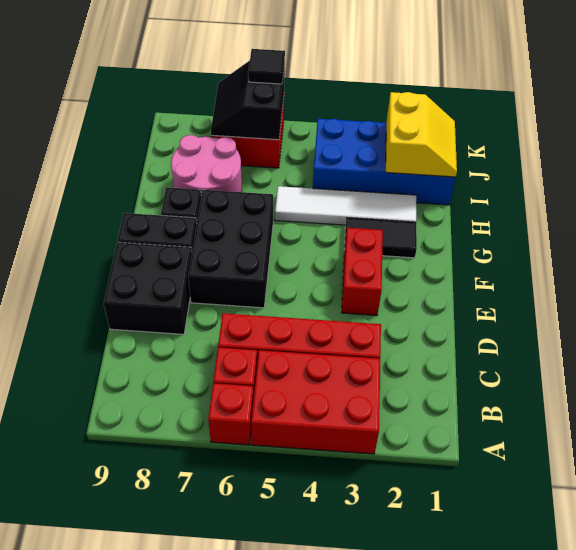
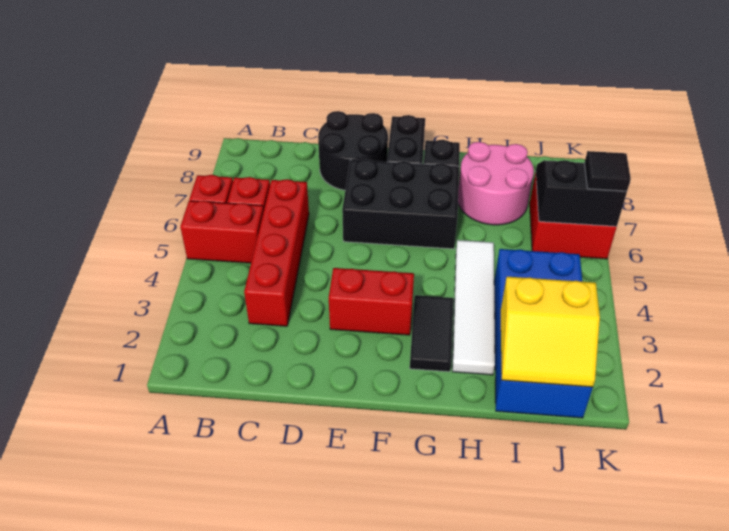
red 2x3 brick [251,350,380,454] -> red 1x2 brick [180,201,264,263]
black 2x2 brick [104,242,192,334] -> black 2x2 round brick [318,111,388,190]

